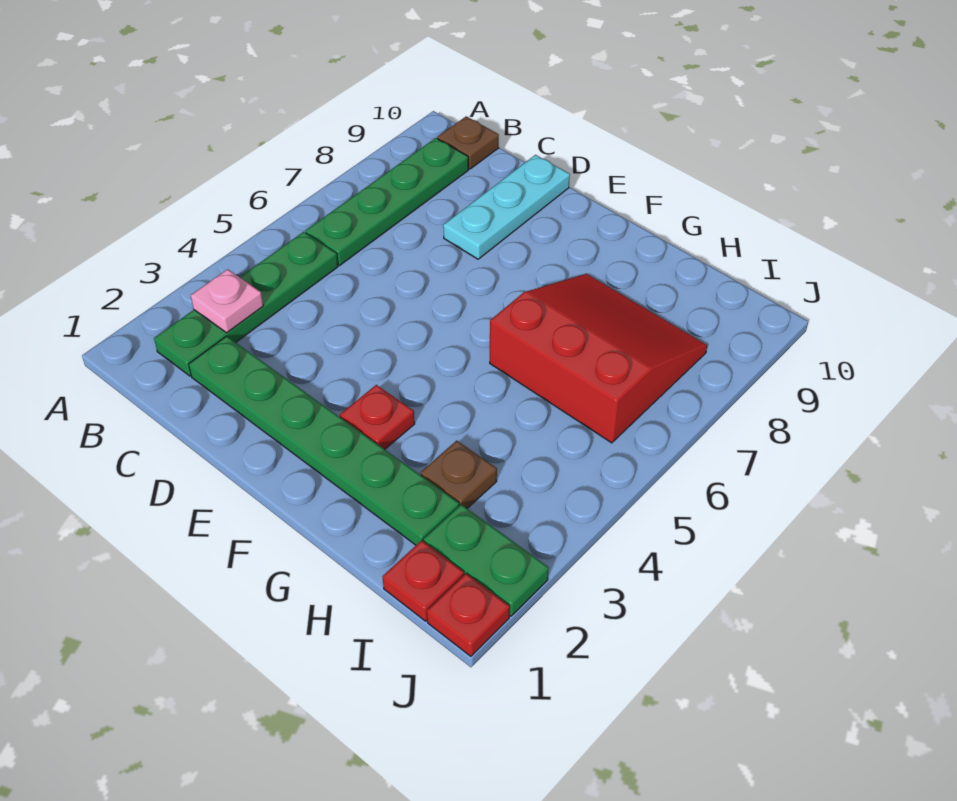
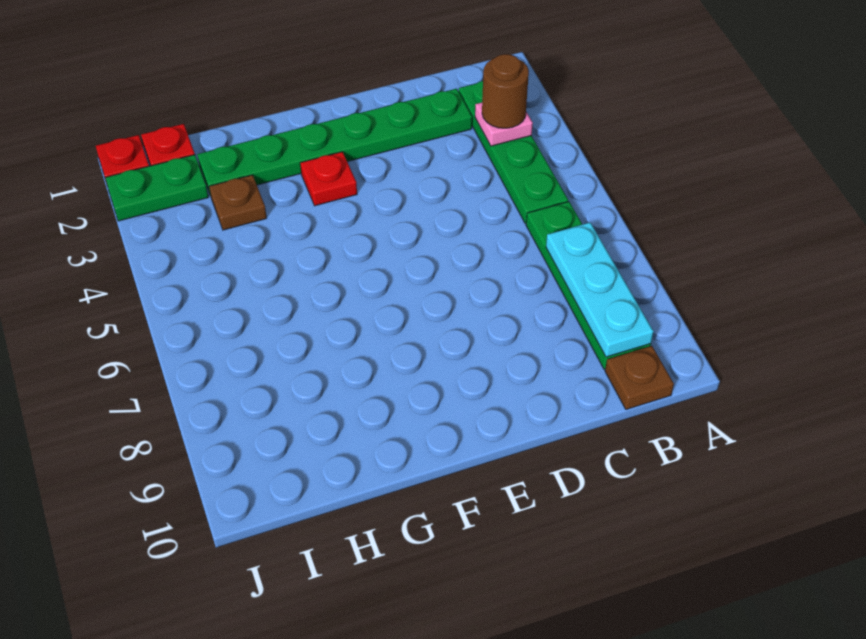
none -> brown 1x1 round brick [482,54,529,128]
cyan 1x3 plate [443,155,570,259] -> cyan 1x3 plate moved to [546,223,654,357]
red 3x3 slope [490,274,707,443] -> none

